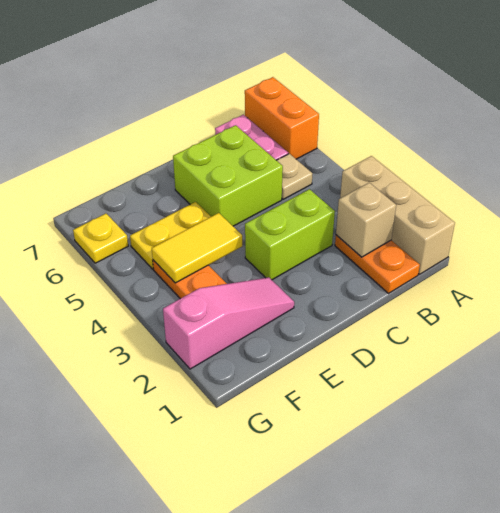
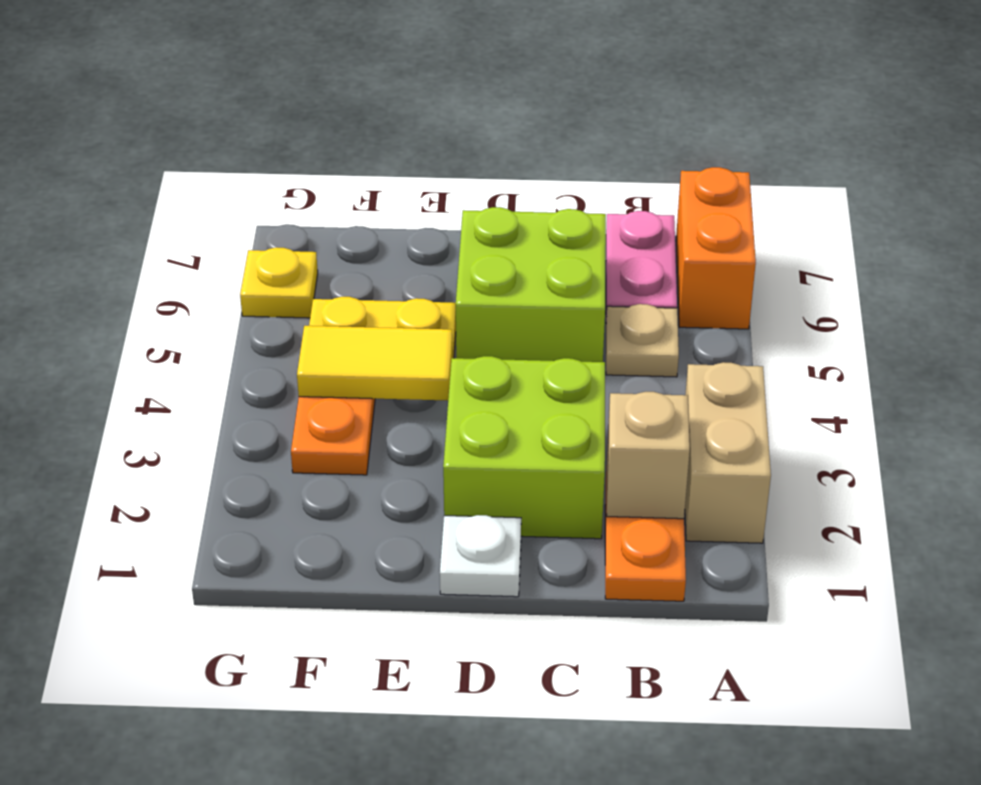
tan 1x3 brick [340,156,455,274] -> tan 1x2 brick [685,362,771,543]
lime 1x2 brick [245,189,335,280] -> lime 2x2 brick [443,356,605,539]
none -> white 1x1 plate [440,515,521,597]
pink 1x3 slope [163,277,294,369] -> none

